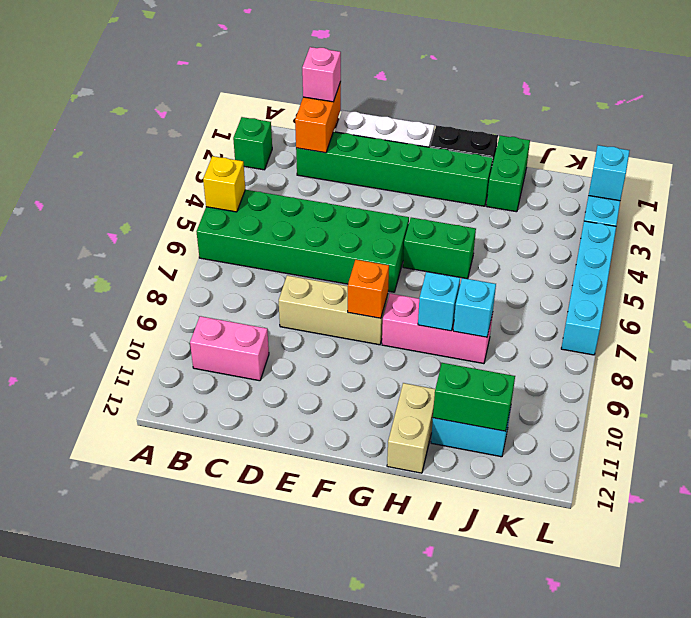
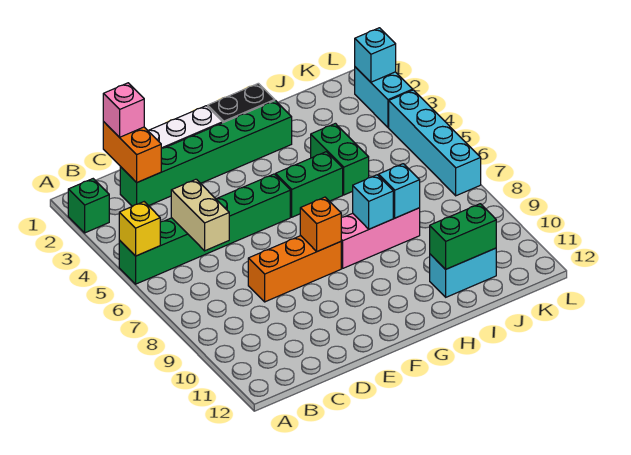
green 2x6 brick [196,190,409,292] -> green 1x6 brick [119,174,290,284]
pink 1x2 brick [190,316,269,381] -> none
tan 1x3 brick [279,275,388,345] -> orange 1x3 brick [248,236,341,302]
tan 1x2 brick [387,383,435,473] -> tan 1x2 brick moved to [171,179,229,251]
green 1x2 brick [486,136,530,212] -> green 1x2 brick moved to [311,123,369,195]

